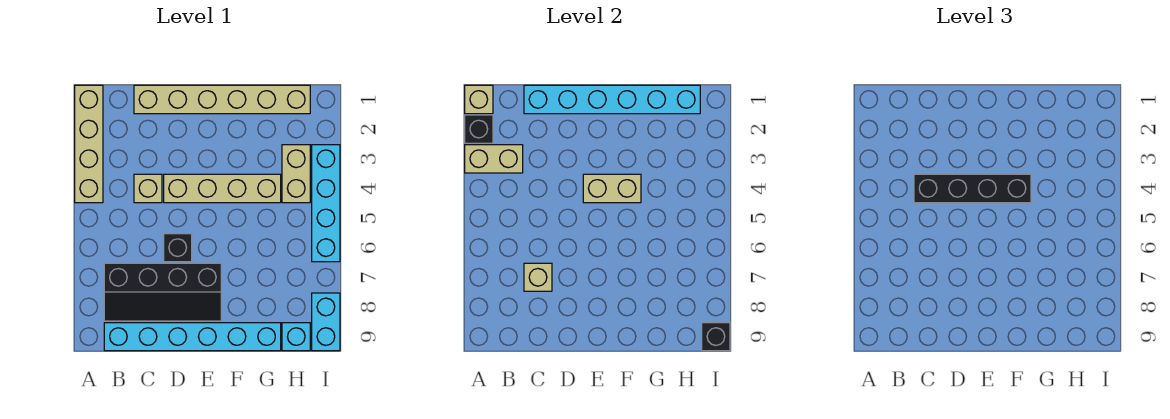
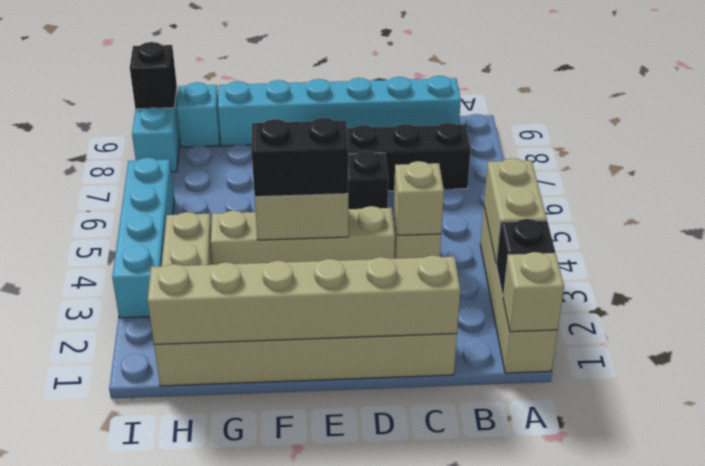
tan 1x2 brick [465,145,523,173] -> tan 1x2 brick turned to [484,158,547,264]
cyan 1x6 brick [524,85,700,114] -> tan 1x6 brick [147,255,460,344]
black 1x4 brick [914,174,1031,203] -> black 1x2 brick [252,118,348,197]
tan 1x1 brick [524,263,552,291] -> tan 1x1 brick moved to [394,161,444,235]

